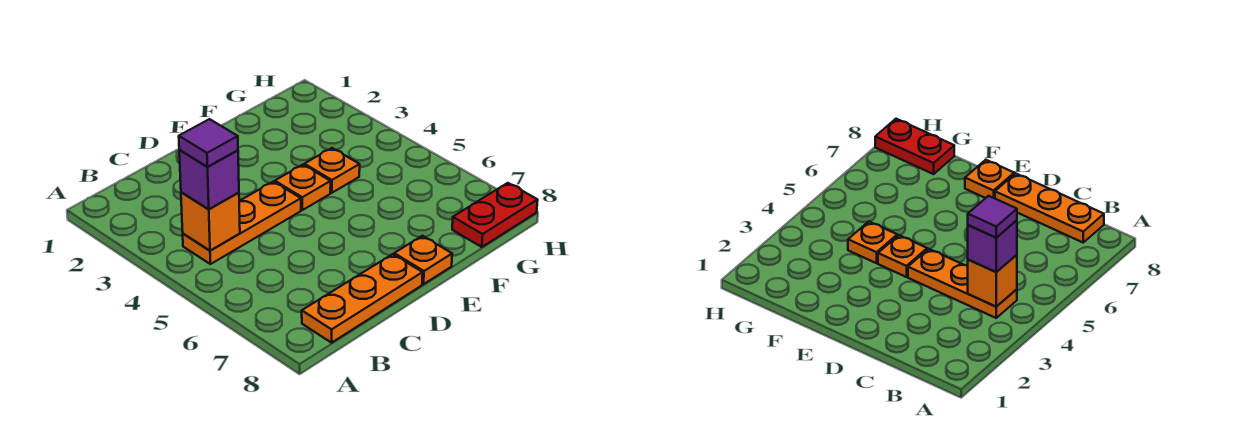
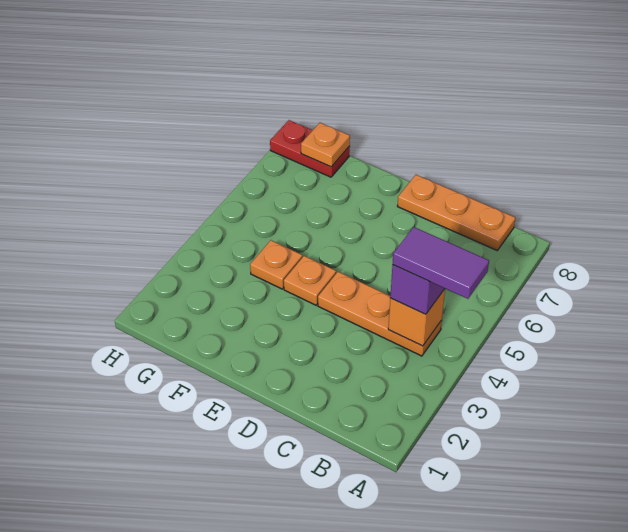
purple 1x1 tile [179,119,238,167] -> purple 1x2 tile [393,227,489,299]
orange 1x1 plate [394,236,452,284] -> orange 1x1 plate moved to [301,123,350,167]

